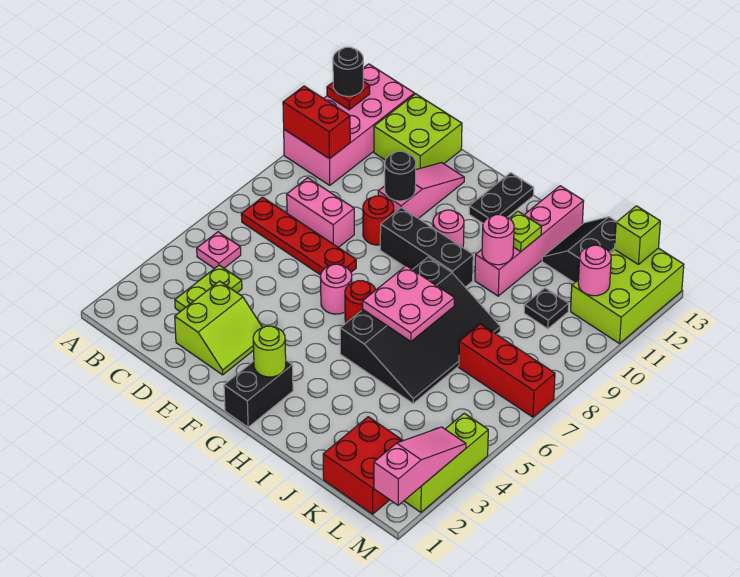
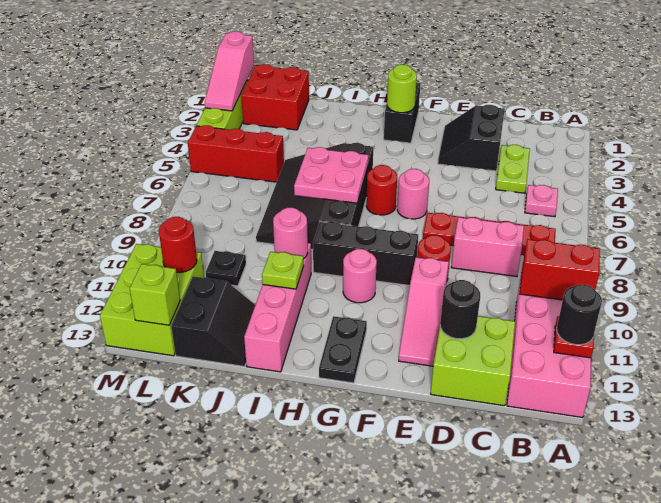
lime 2x2 slope [175,281,263,375] -> black 2x2 slope [438,105,505,171]
black 1x1 round brick [385,151,416,201] -> black 1x1 round brick moved to [440,280,480,339]
red 1x3 brick [459,324,555,417] -> red 1x3 brick moved to [188,125,284,182]
pink 1x1 round brick [578,245,611,296] -> red 1x1 round brick [159,217,197,273]

